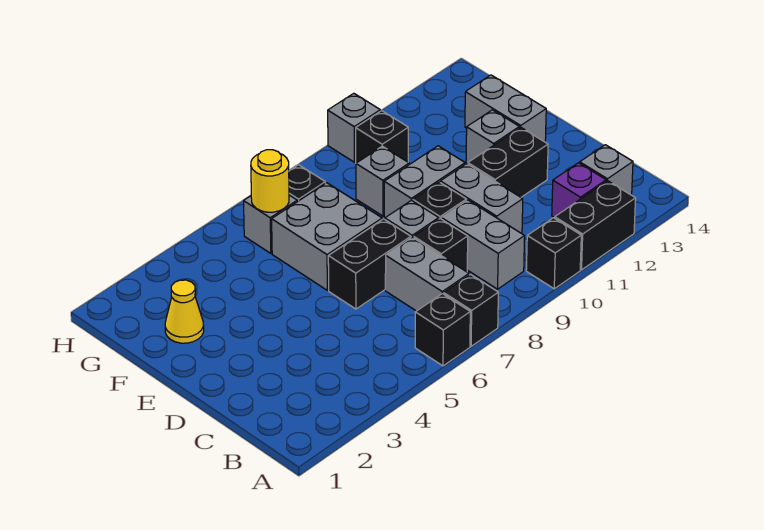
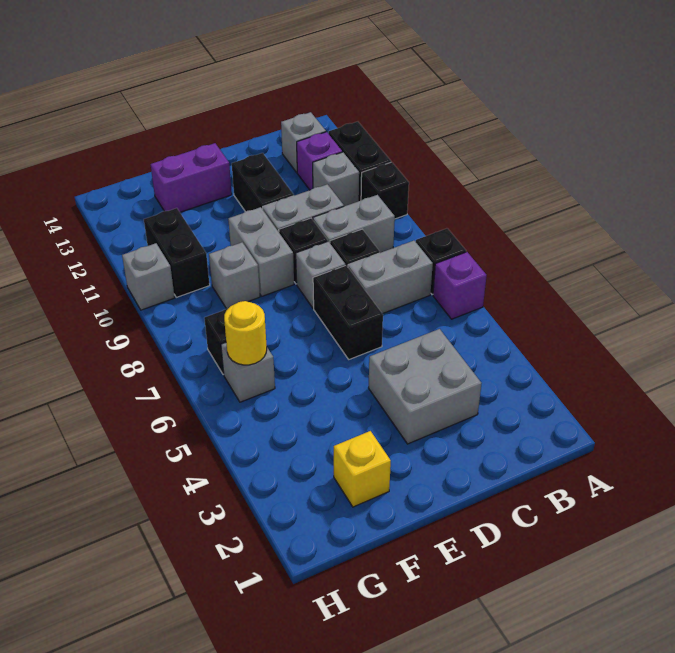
black 1x1 brick [415,294,470,366] -> purple 1x1 brick [433,252,487,319]
grey 2x2 brick [272,183,382,290] -> grey 2x2 brick moved to [369,329,482,444]
grey 1x1 brick [466,110,519,163] -> grey 1x1 brick moved to [313,152,359,206]
grey 1x2 brick [465,75,546,142] -> purple 1x2 brick [151,143,232,212]
yellow 1x1 cone [165,280,204,343] -> yellow 1x1 brick [334,431,391,507]
black 1x1 brick [356,111,408,163] -> black 1x2 brick [144,208,210,297]

